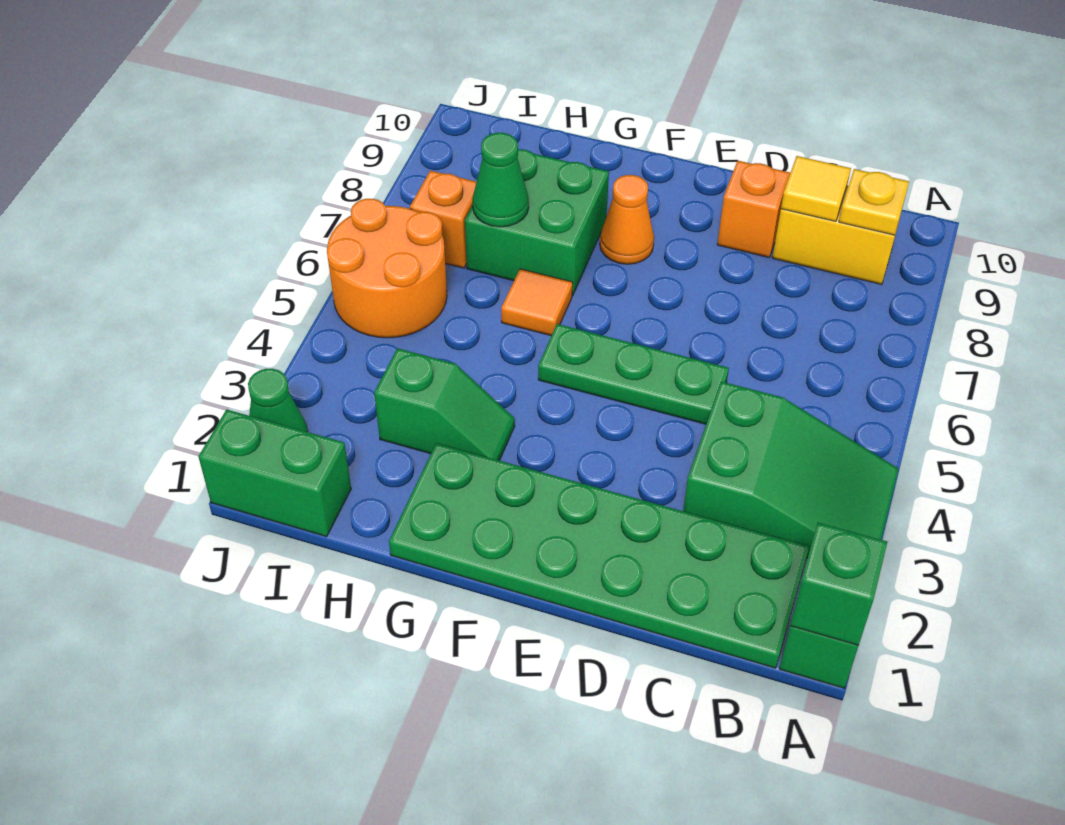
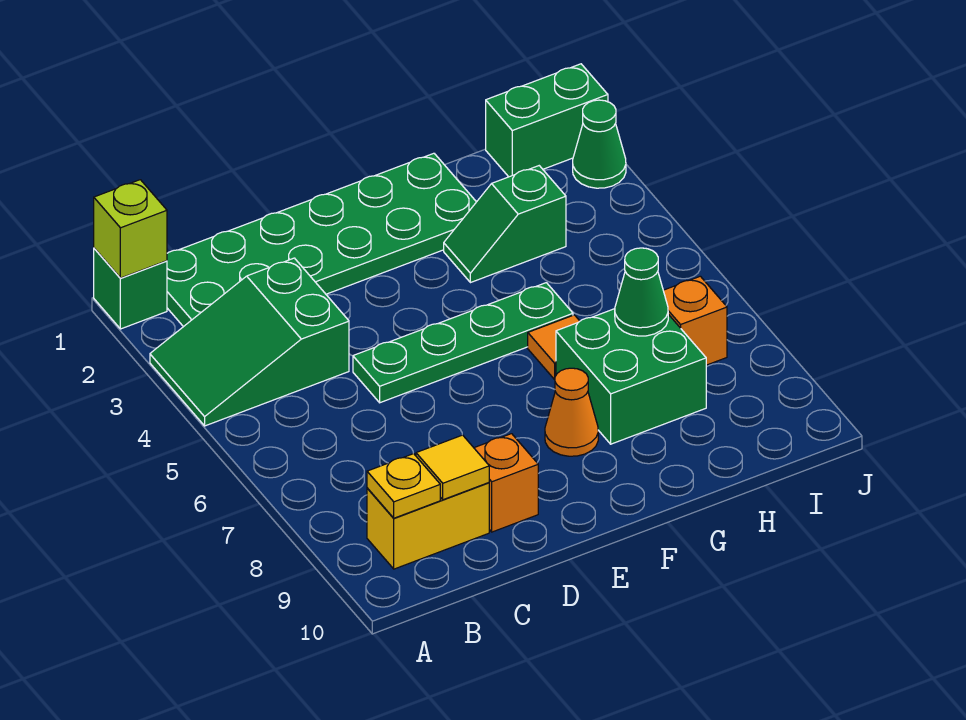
green 1x1 brick [790,523,887,645] -> lime 1x1 brick [94,180,167,278]
green 1x3 plate [538,324,729,424] -> green 1x4 plate [353,283,573,403]
orange 2x2 round brick [327,199,447,338] -> none

